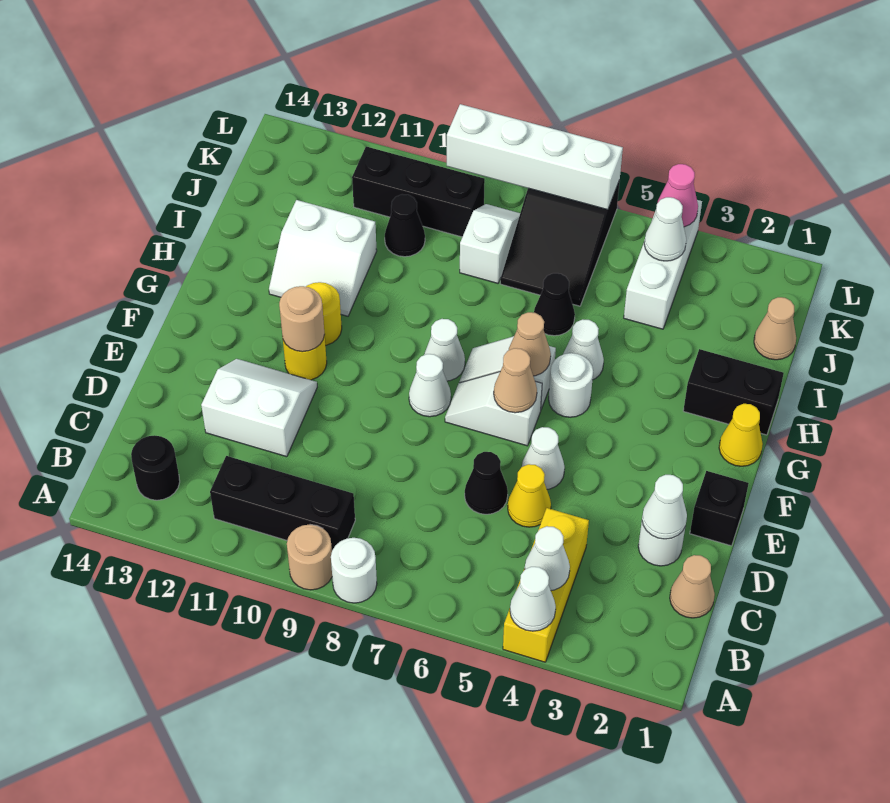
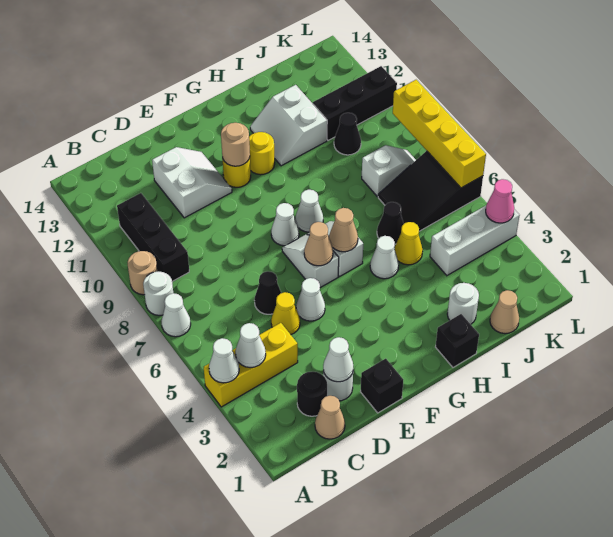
black 1x1 round brick [131,435,180,500] -> black 1x1 round brick moved to [297,371,327,416]
yellow 1x1 cone [719,404,763,466] -> yellow 1x1 cone moved to [395,222,423,265]
white 1x1 round brick [549,353,593,417] -> white 1x1 round brick moved to [447,283,479,324]
black 1x2 brick [683,349,784,435] -> black 1x1 brick [436,314,479,367]
white 1x1 cone [644,197,686,261] -> white 1x1 cone moved to [161,293,191,337]
black 1x3 brick [352,147,485,237] -> black 1x3 brick turned to [313,66,397,140]
white 1x4 brick [447,104,623,210] -> yellow 1x4 brick [393,80,486,188]

